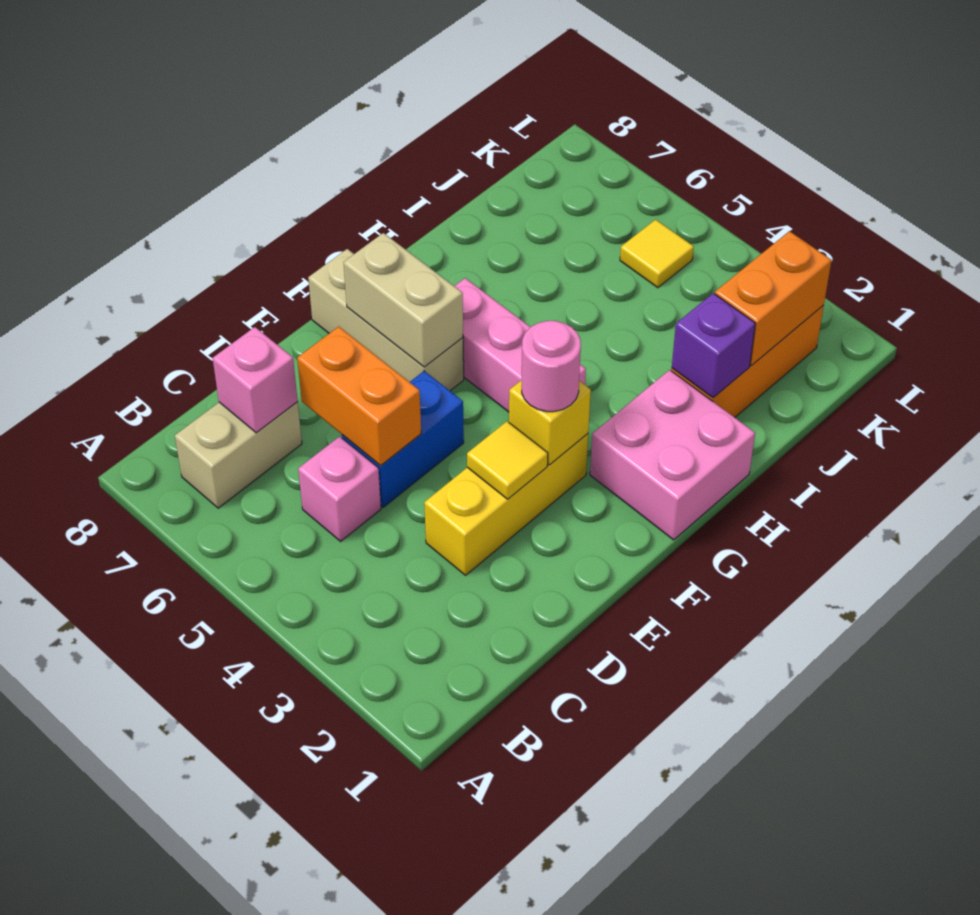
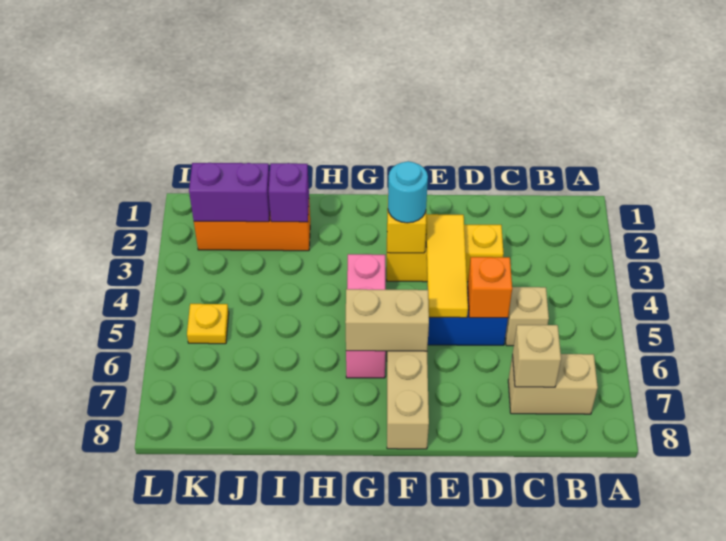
pink 1x1 brick [298,436,381,541] -> tan 1x1 brick [505,287,549,346]
pink 1x1 brick [213,327,298,433] -> tan 1x1 brick [513,325,561,387]
orange 1x2 brick [297,327,421,466] -> orange 1x1 brick [468,257,512,318]
yellow 1x1 tile [467,421,548,499] -> yellow 1x3 tile [426,214,468,318]
pink 1x1 round brick [522,321,581,412] -> cyan 1x1 round brick [388,161,428,223]
tan 1x2 brick [343,233,463,367] -> tan 1x2 brick turned to [345,289,429,351]
pink 2x2 brick [590,370,755,540] -> none
orange 1x2 brick [715,231,832,366] -> purple 1x2 brick [189,163,270,222]
yellow 1x1 tile [620,220,694,288] -> yellow 1x1 plate [187,304,229,344]

